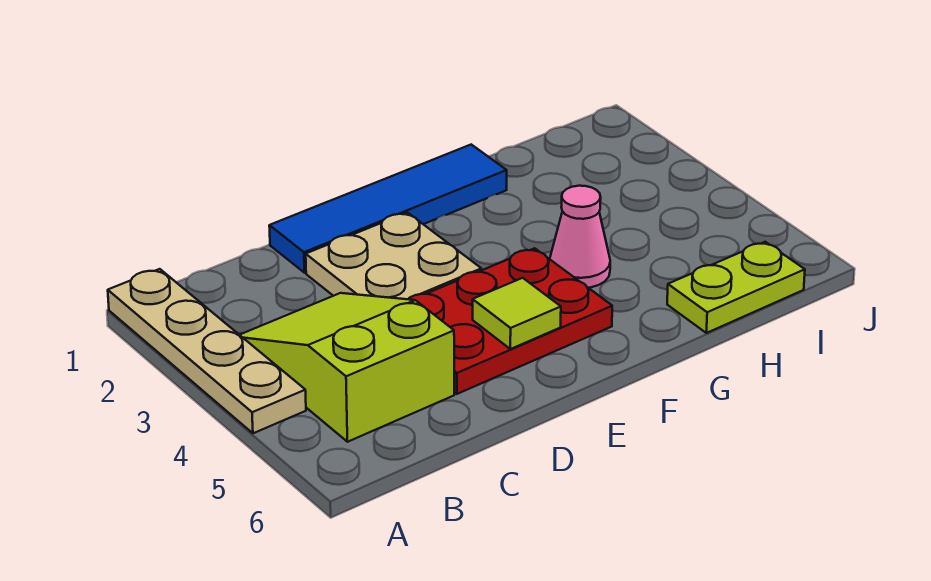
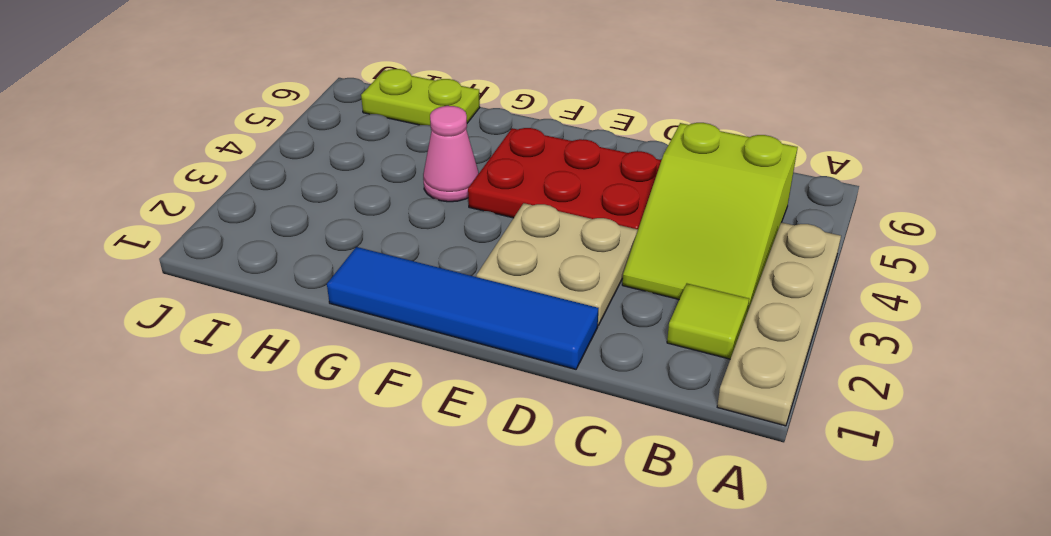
lime 1x1 tile [473,278,561,349] -> lime 1x1 tile moved to [667,284,749,359]

